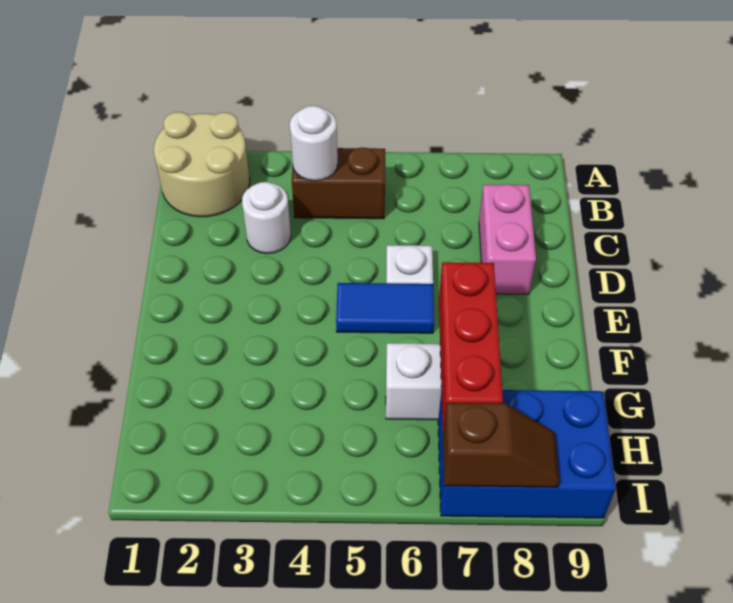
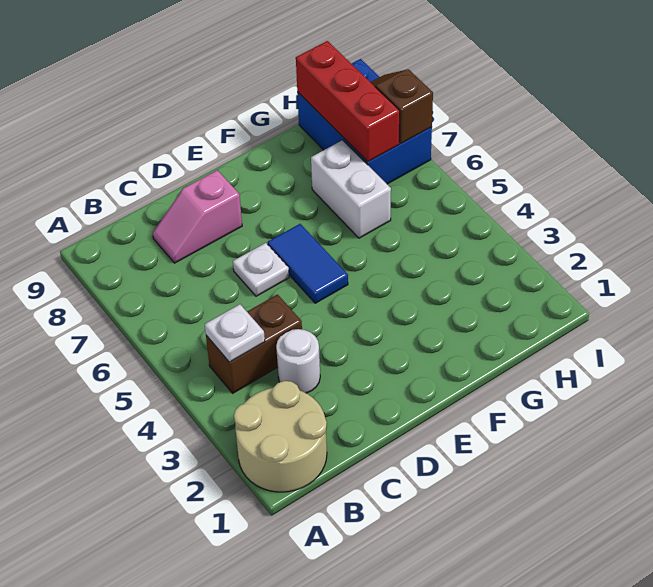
brown 1x2 brick [292,148,385,219] -> brown 1x2 brick turned to [206,294,302,393]
white 1x1 round brick [290,106,338,181] -> white 1x1 plate [205,304,265,362]
pink 1x2 brick [479,184,536,294] -> pink 1x2 slope [153,170,242,263]
red 1x3 brick [439,262,503,431] -> red 1x3 brick turned to [296,41,400,162]

